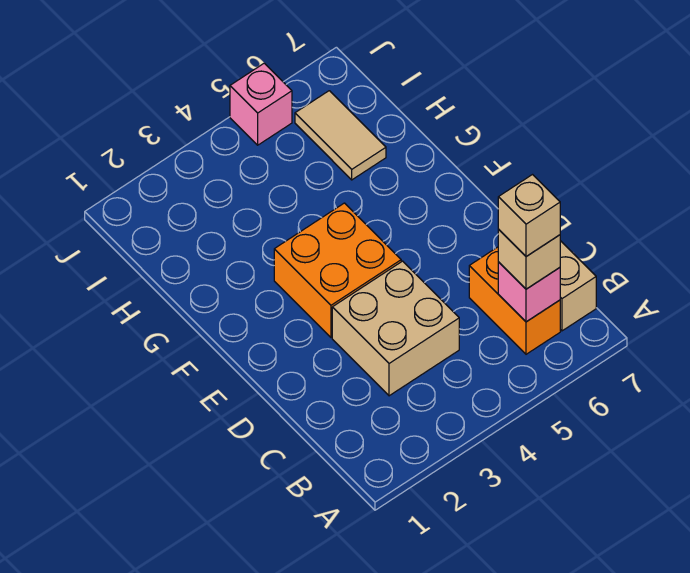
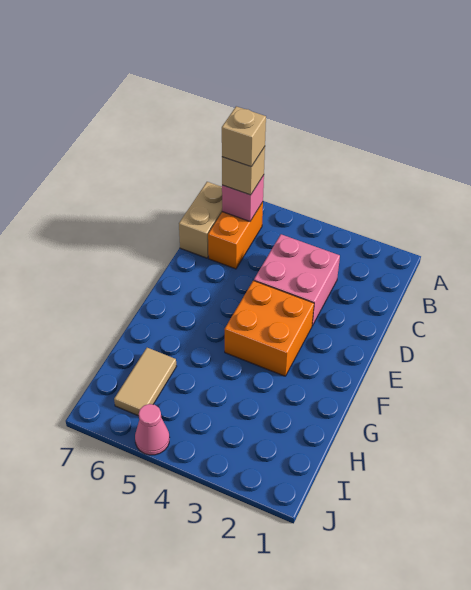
tan 2x2 brick [332,261,459,396] -> pink 2x2 brick [254,234,340,326]
pink 1x1 brick [230,63,292,145] -> pink 1x1 cone [135,404,169,455]

